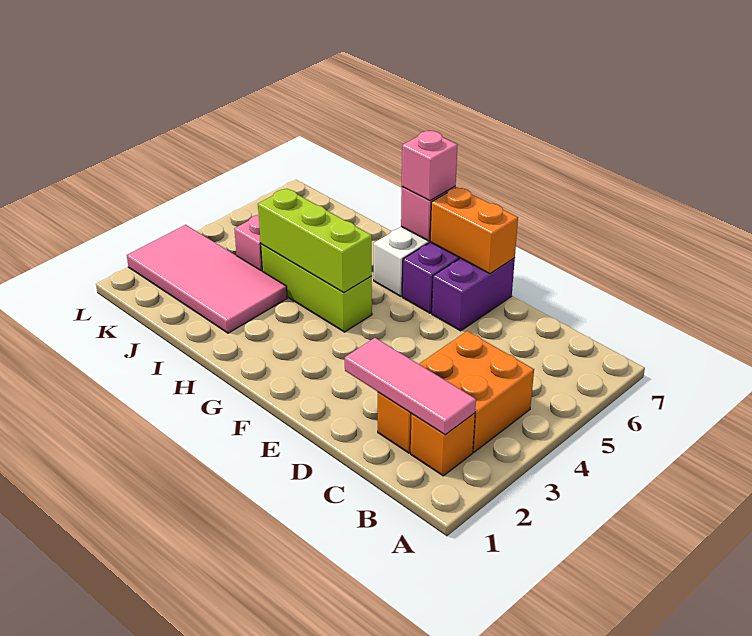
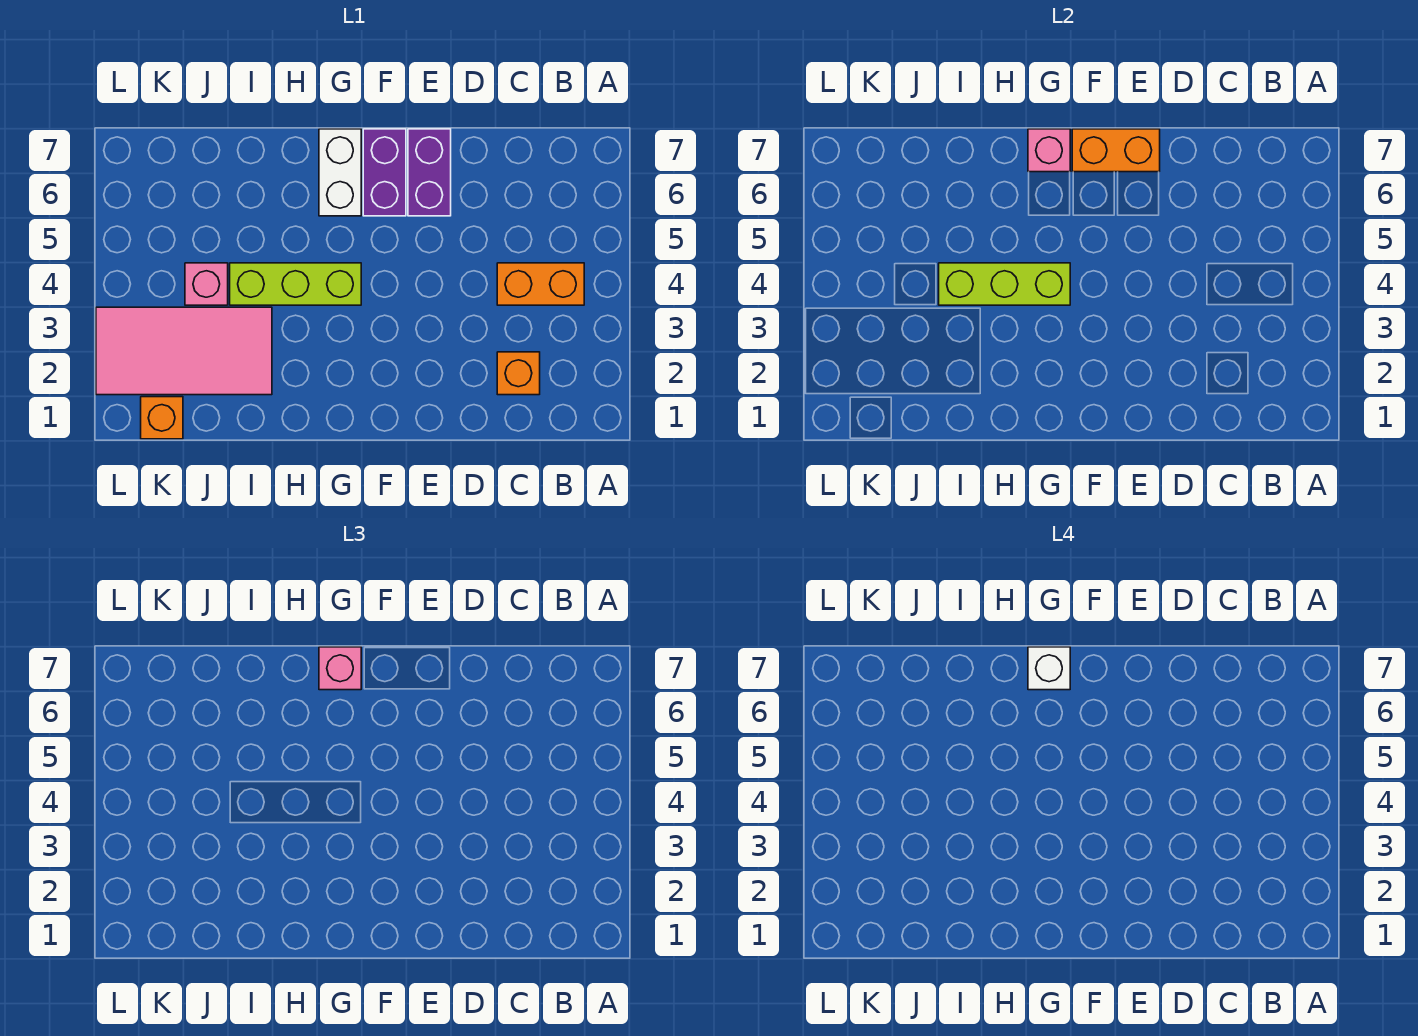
orange 1x1 brick [411,413,475,476] -> orange 1x1 brick moved to [141,397,183,439]
pink 1x3 tile [345,338,476,435] -> none
orange 2x2 brick [419,331,534,452] -> orange 1x2 brick [497,263,584,305]
none -> white 1x1 brick [1028,647,1070,690]

